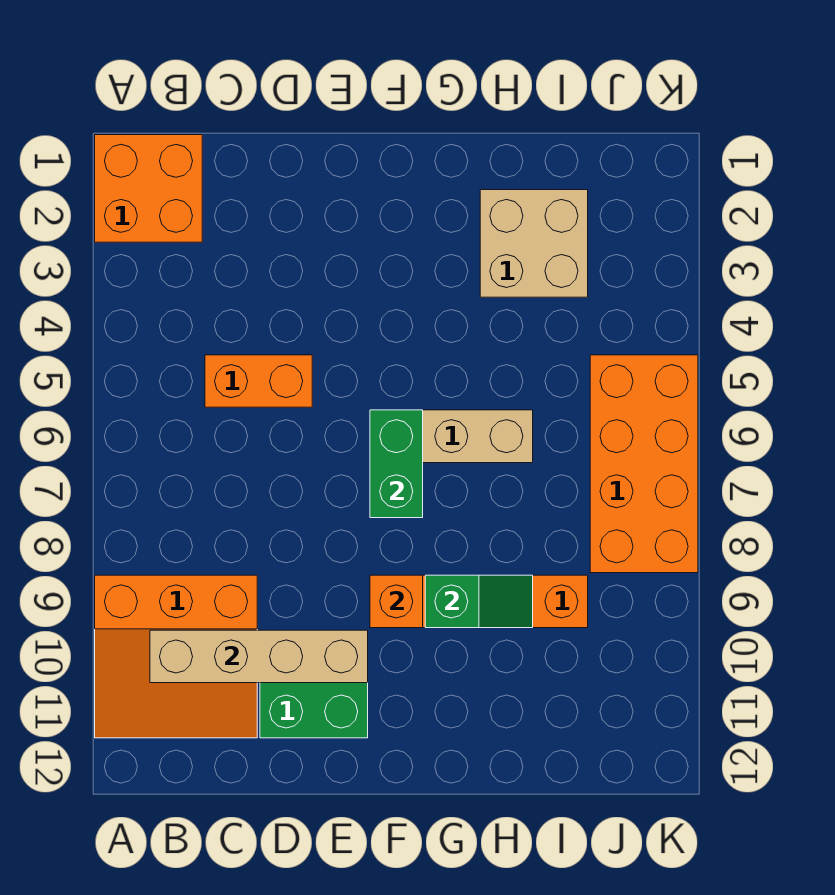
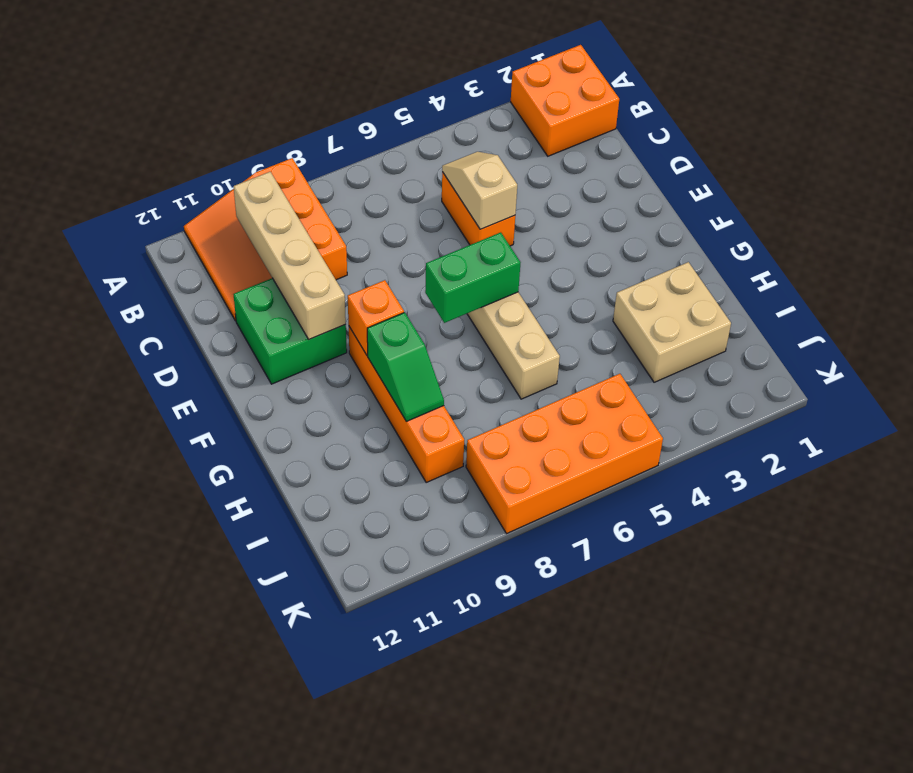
none -> tan 1x2 slope [442,152,517,229]

